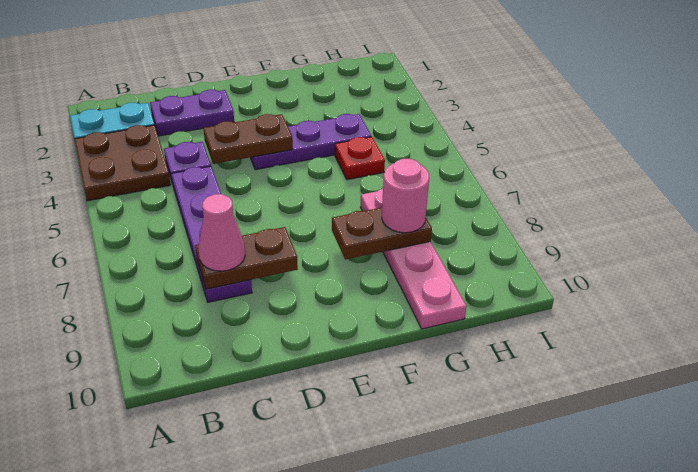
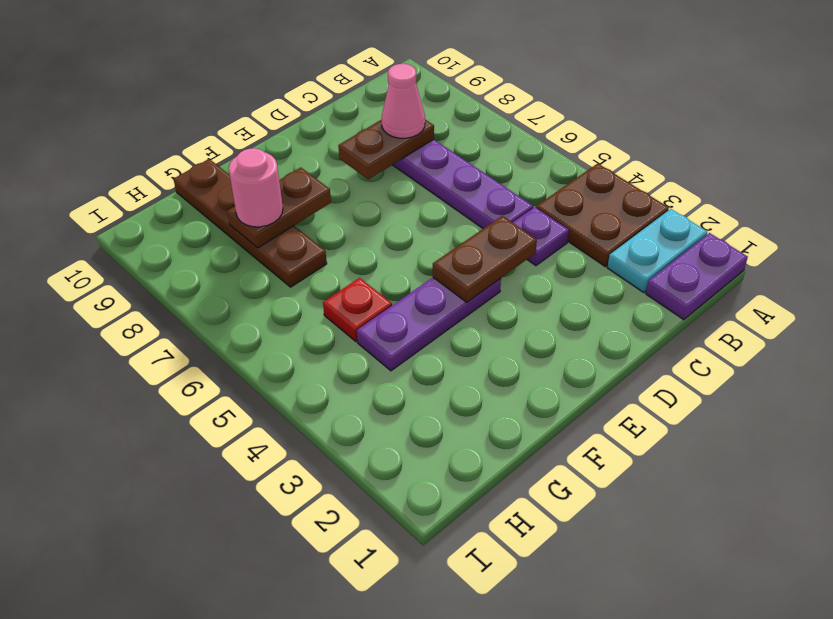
purple 1x2 plate [150,90,234,136] -> purple 1x2 plate moved to [646,233,748,320]
pink 1x4 plate [361,189,466,329] -> brown 1x4 plate [174,159,327,287]

